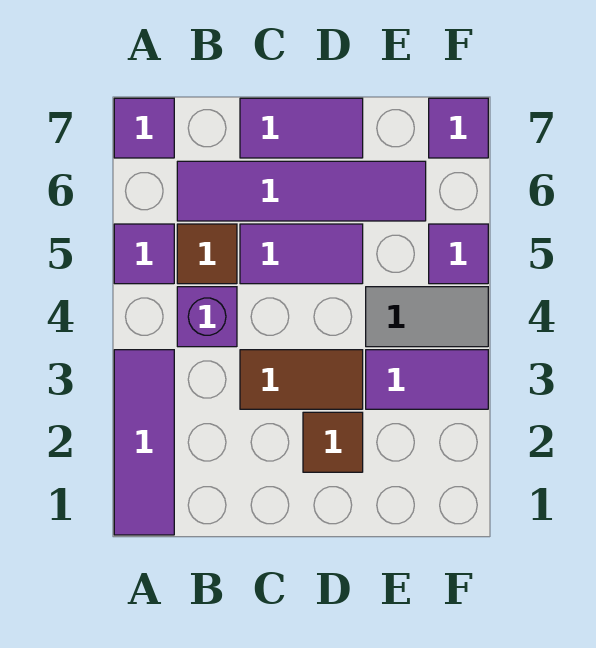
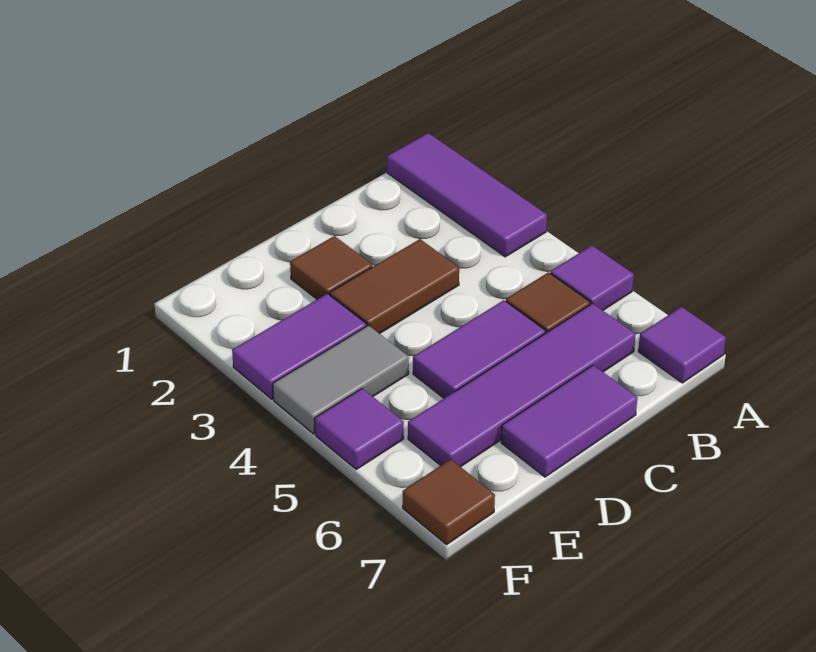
purple 1x1 brick [177,287,237,347] -> none
purple 1x1 tile [429,98,488,158] -> brown 1x1 tile [403,459,495,545]

